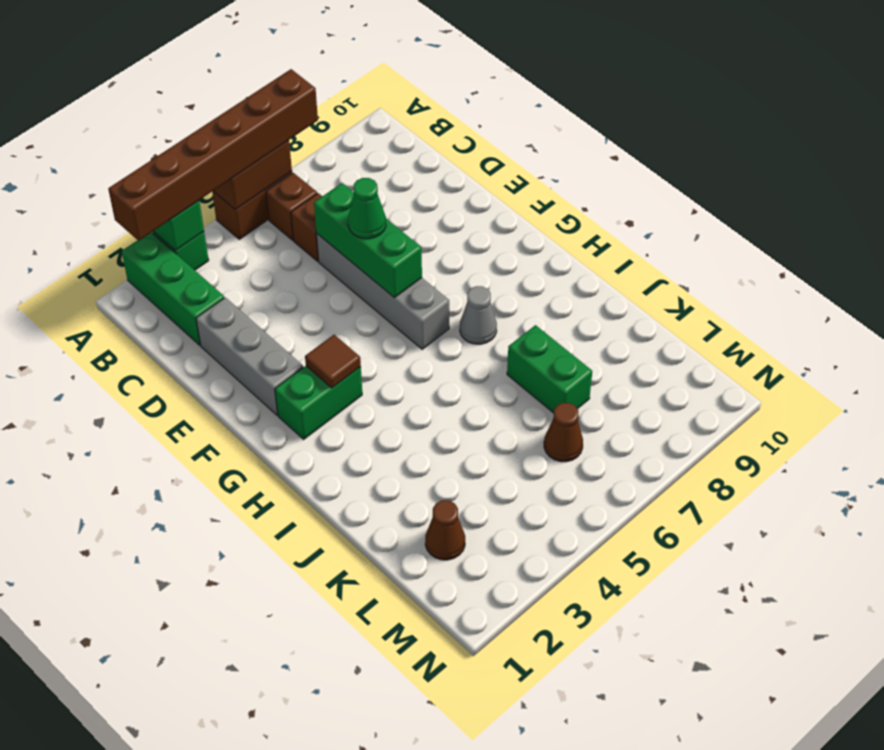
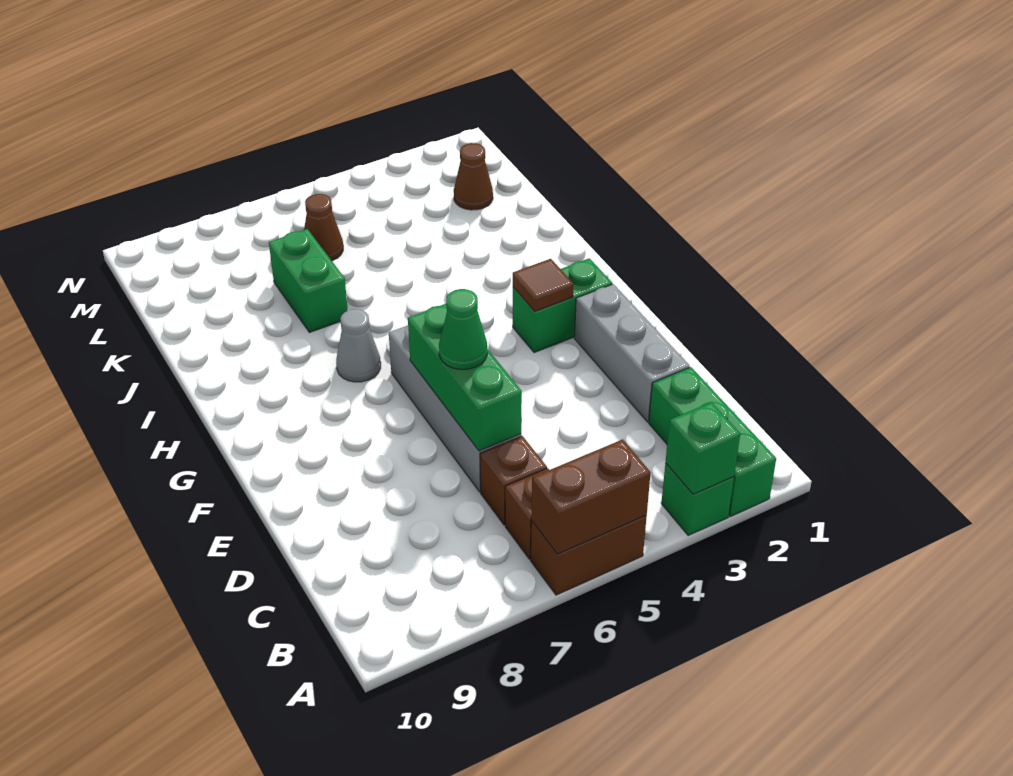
brown 1x6 brick [108,69,318,241] -> none

